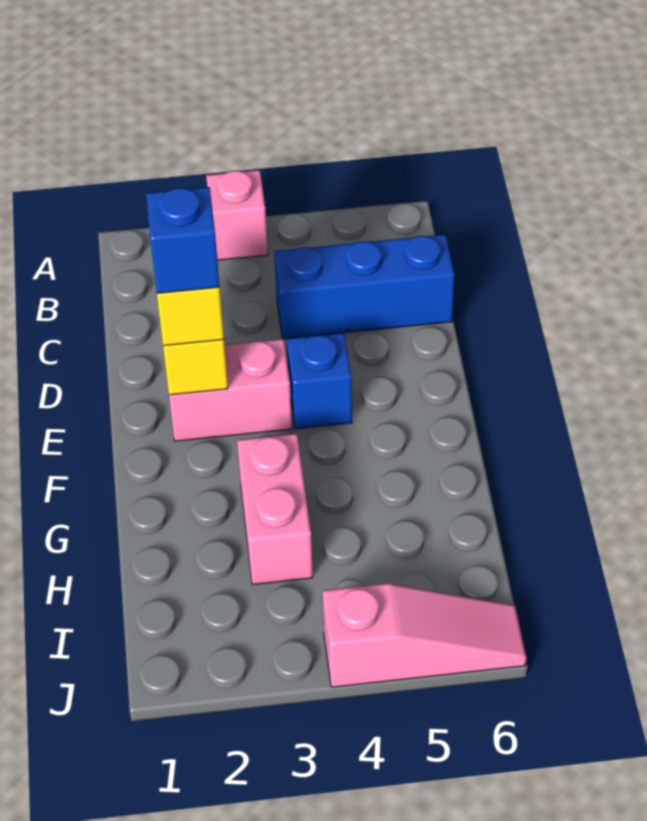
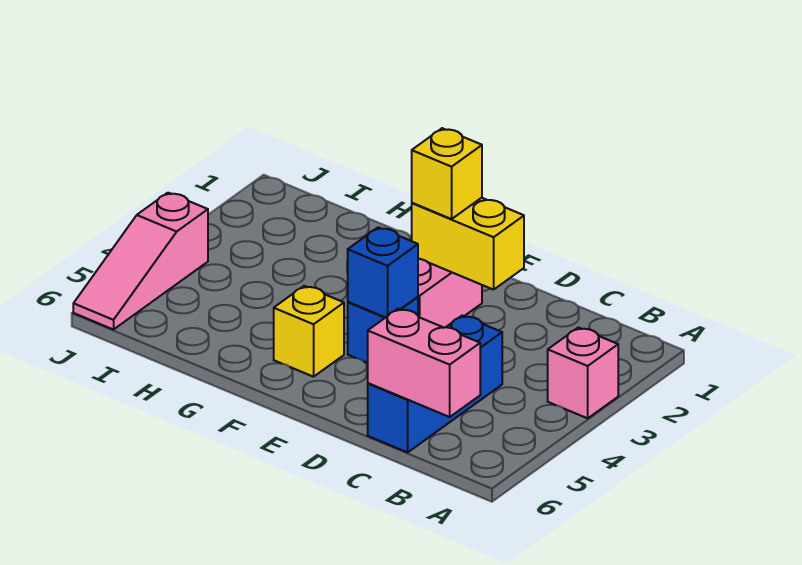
blue 1x1 brick [146,187,220,293] -> blue 1x1 brick moved to [348,227,418,317]
none -> yellow 1x1 brick [274,286,344,377]
pink 1x2 brick [237,434,313,585] -> pink 1x2 brick moved to [368,309,480,417]

